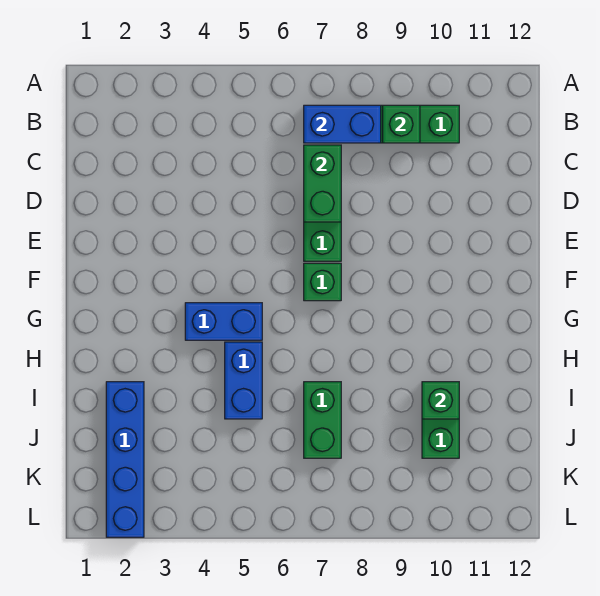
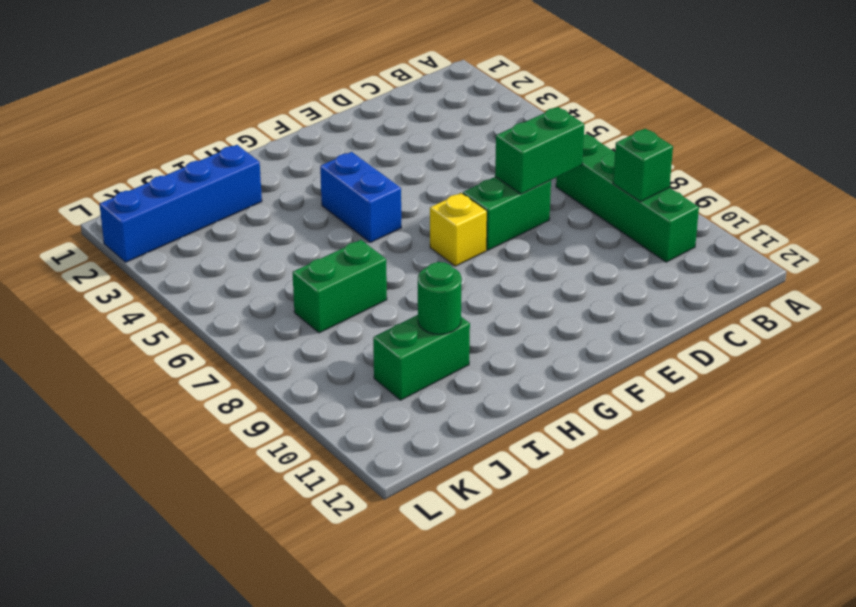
blue 1x2 brick [304,105,381,143] -> none
green 1x1 brick [304,263,341,301] -> yellow 1x1 brick [430,193,487,266]
blue 1x2 brick [225,342,262,419] -> none
green 1x1 brick [422,382,459,419] -> green 1x1 round brick [418,262,462,334]

